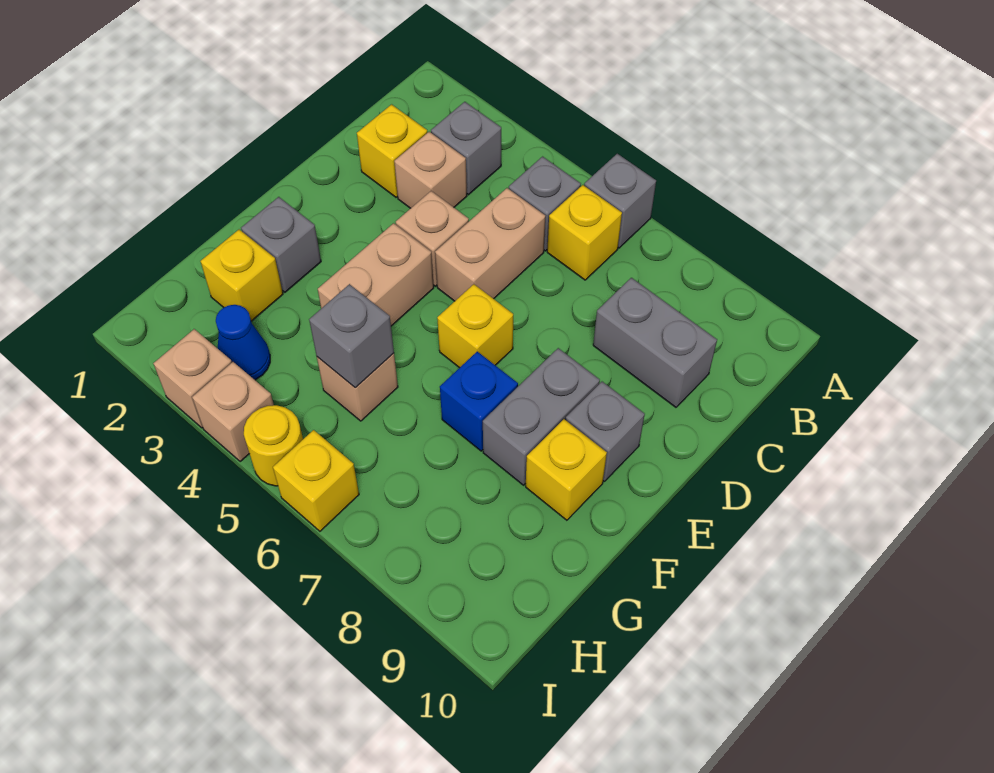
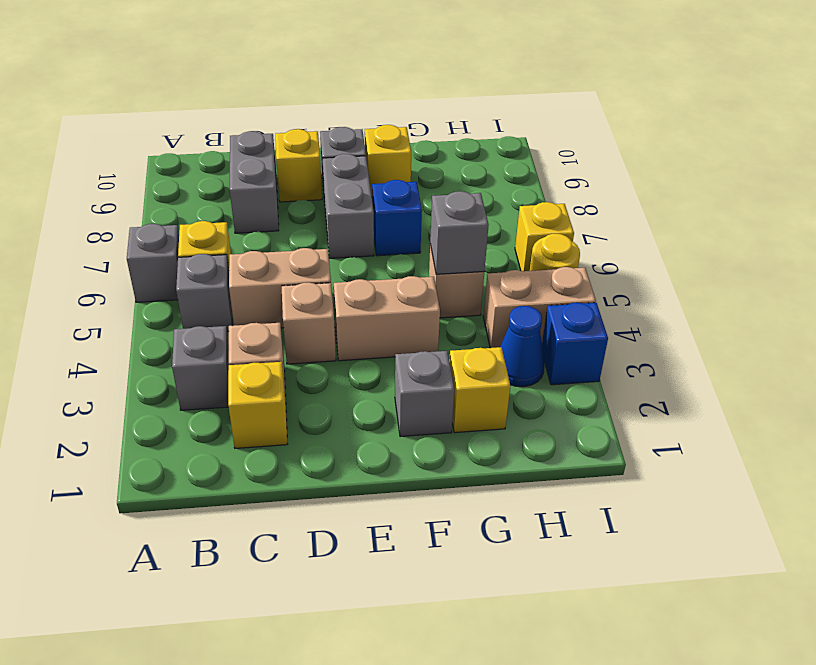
yellow 1x1 brick [437,284,513,368] -> yellow 1x1 brick moved to [275,129,322,202]
grey 1x2 brick [483,348,600,485] -> grey 1x2 brick turned to [322,154,374,258]
tan 1x1 brick [153,329,232,428] -> blue 1x1 brick [542,303,608,385]
tan 1x1 brick [192,362,274,462] -> tan 1x2 brick [483,267,596,348]

